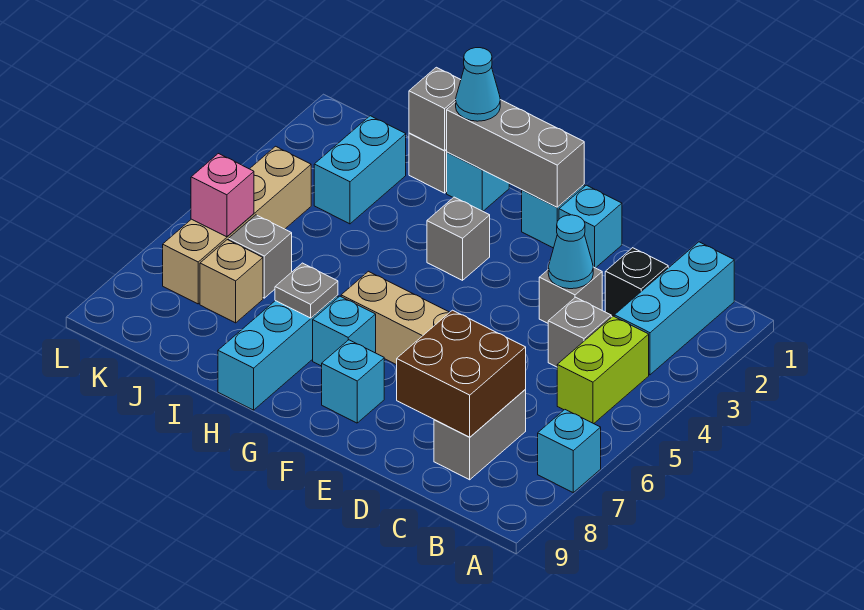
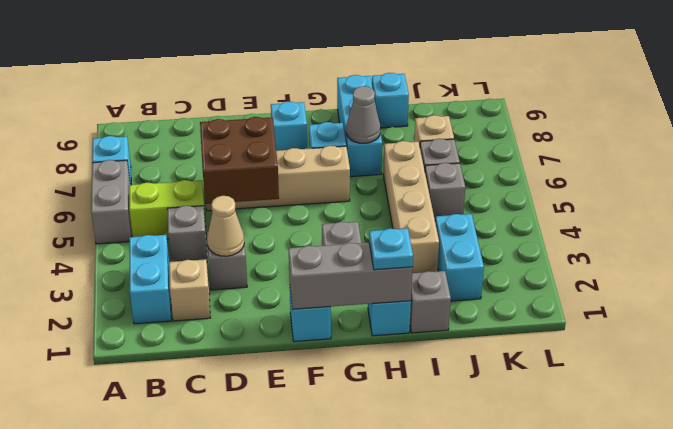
cyan 1x3 brick [614,242,734,375] -> cyan 1x2 brick [129,235,171,324]
lime 1x2 brick [557,316,649,424] -> lime 1x2 brick turned to [129,180,206,239]
black 1x1 brick [605,248,668,317] -> tan 1x1 brick [169,259,210,321]
grey 1x2 brick [434,390,526,480] -> grey 1x2 brick moved to [91,160,132,244]
brown 2x2 brick [397,310,526,437] -> brown 2x2 brick moved to [200,117,279,204]
cyan 1x1 cone [548,215,593,289] -> tan 1x1 cone [207,196,244,256]
cyan 1x1 brick [559,185,622,268] -> cyan 1x1 brick moved to [372,73,409,128]
cyan 1x1 cone [456,48,500,121] -> cyan 1x1 plate [369,228,413,270]
grey 1x1 plate [275,263,338,318] -> grey 1x1 cone [346,86,380,143]
grey 1x1 brick [409,67,461,151] -> grey 1x1 brick moved to [425,163,465,221]
tan 1x4 brick [163,146,311,304] -> tan 1x4 brick moved to [383,141,439,273]
pink 1x1 brick [191,154,254,237] -> none

